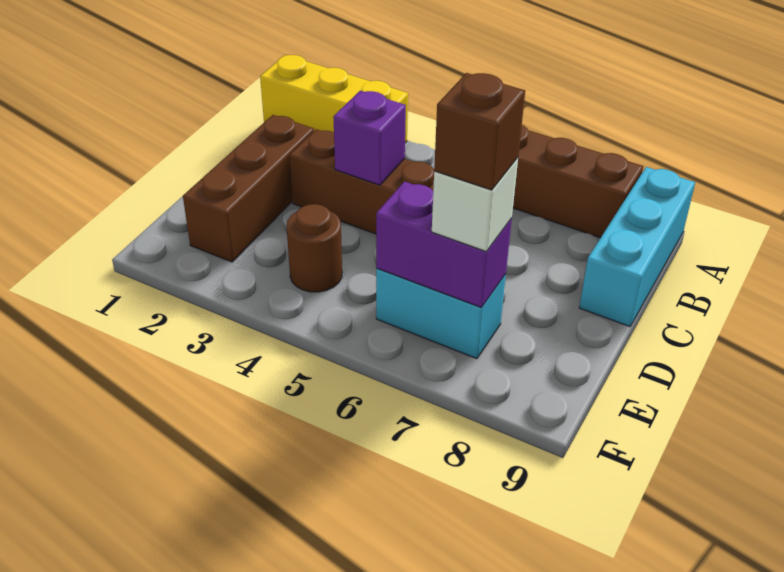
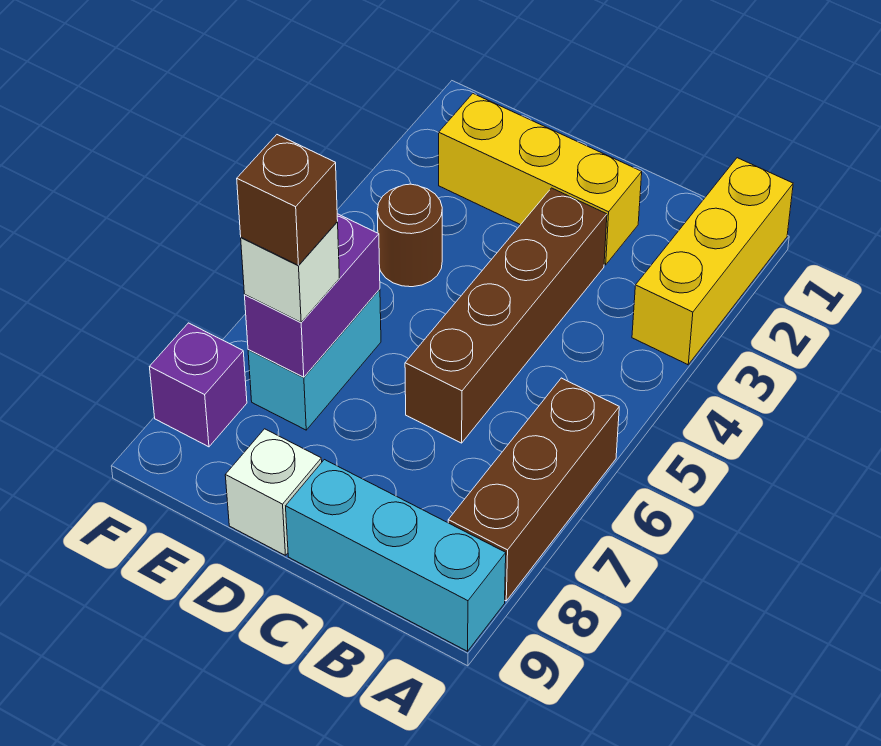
brown 1x3 brick [183,115,314,262] -> yellow 1x3 brick [439,94,642,265]
purple 1x1 brick [333,91,406,185] -> purple 1x1 brick moved to [150,323,247,447]
none -> white 1x1 brick [225,429,322,556]

